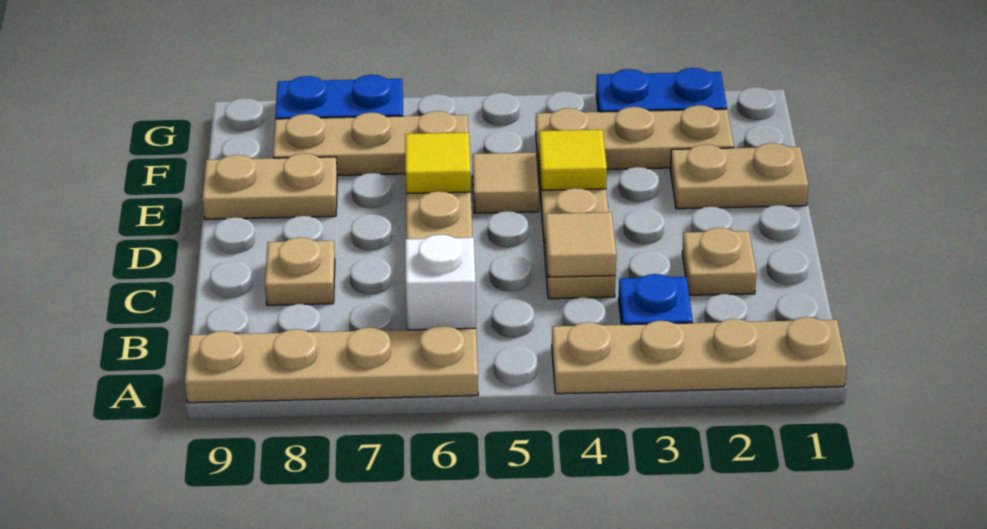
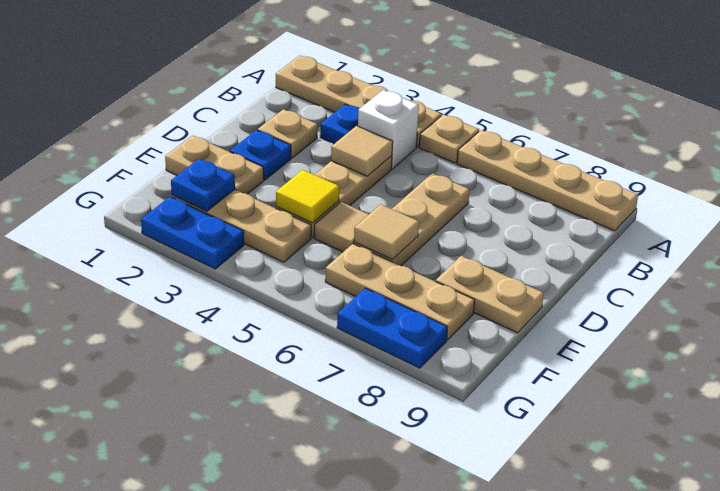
white 1x1 brick [405,234,476,330] -> white 1x1 brick moved to [358,90,419,169]
tan 1x1 plate [265,237,335,305] -> tan 1x1 plate moved to [419,114,479,163]
none -> blue 1x1 plate [230,130,291,180]
yellow 1x1 tile [405,133,471,194] -> tan 1x1 tile [354,204,419,259]
none -> blue 1x1 plate [171,159,235,211]

